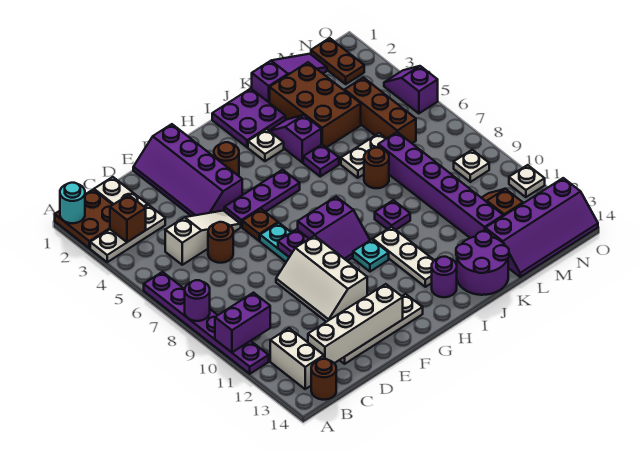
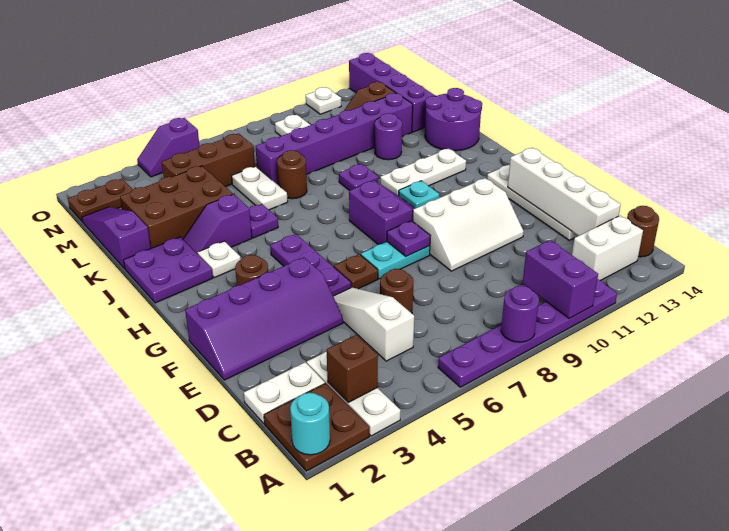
purple 1x1 round brick [432,257,457,297] -> purple 1x1 round brick moved to [375,113,402,160]

